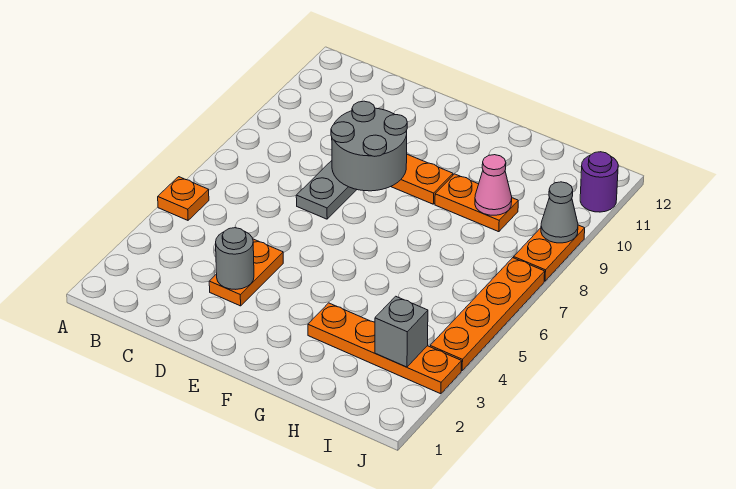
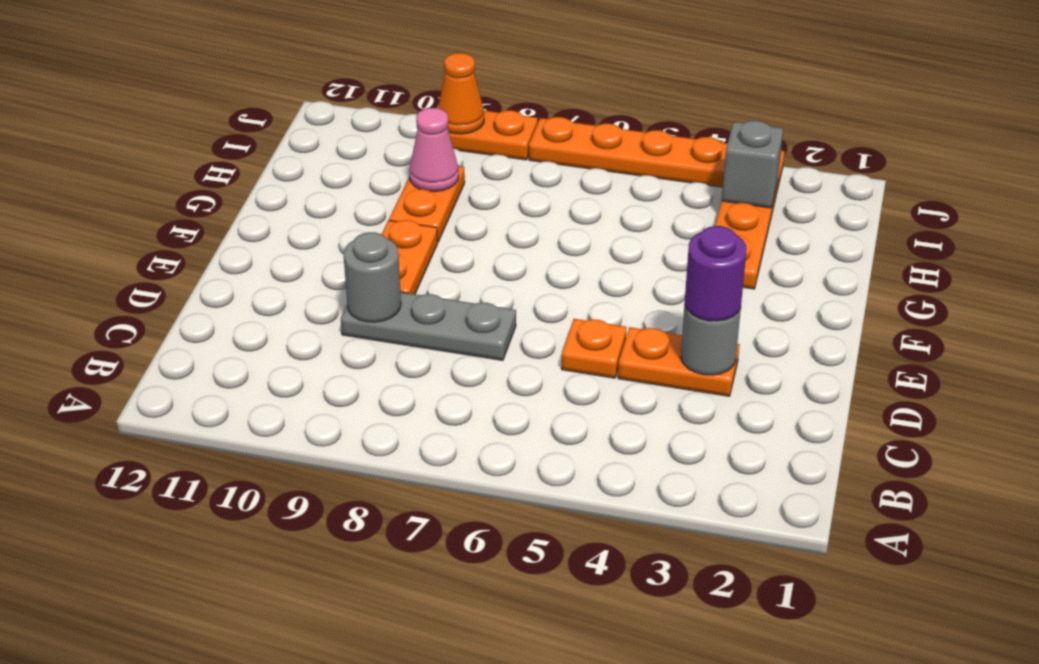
orange 1x1 plate [158,177,209,220] -> orange 1x1 plate moved to [562,319,627,378]
grey 2x2 round brick [331,101,407,191] -> grey 1x1 round brick [343,232,401,322]
grey 1x1 cone [541,182,578,243] -> orange 1x1 cone [438,53,484,134]
purple 1x1 round brick [580,152,618,212] -> purple 1x1 round brick moved to [685,226,746,321]

